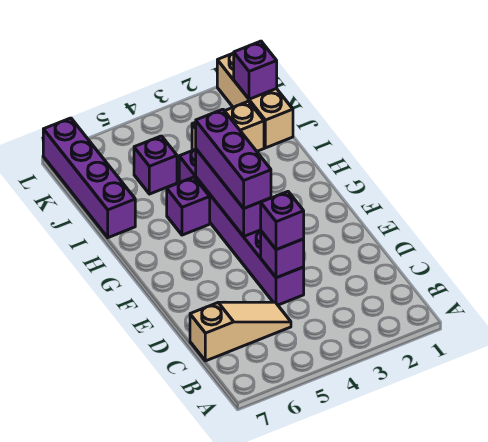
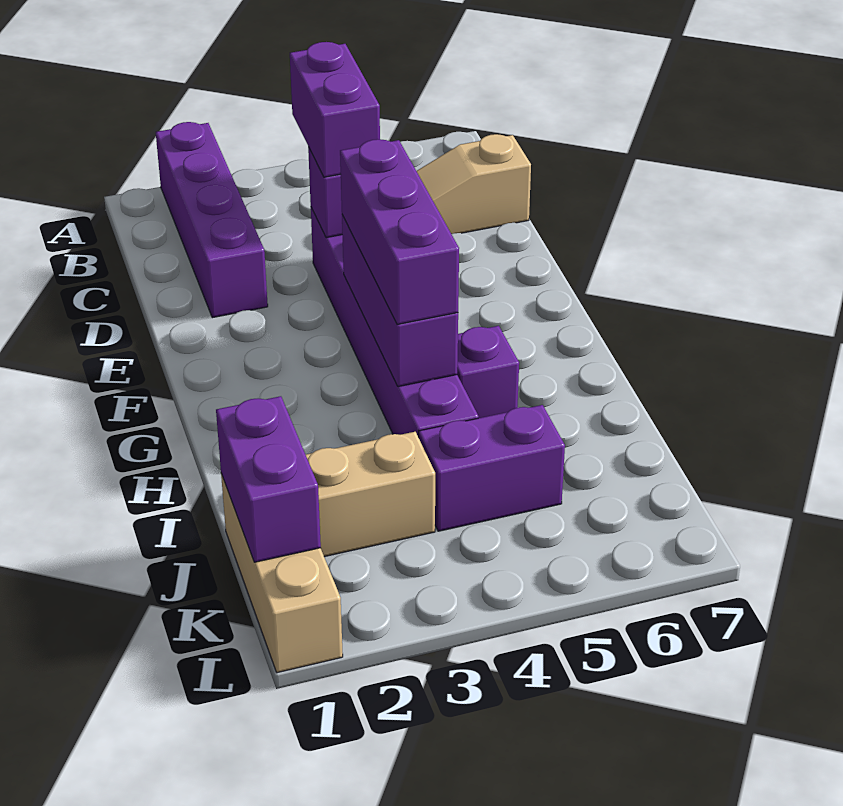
purple 1x1 brick [261,192,304,250] -> purple 1x2 brick [290,42,380,177]
purple 1x4 brick [43,118,135,238] -> purple 1x4 brick moved to [156,122,268,318]
purple 1x1 brick [134,136,177,194] -> purple 1x2 brick [419,405,565,531]
purple 1x1 brick [234,41,277,99] -> purple 1x2 brick [216,396,321,562]

